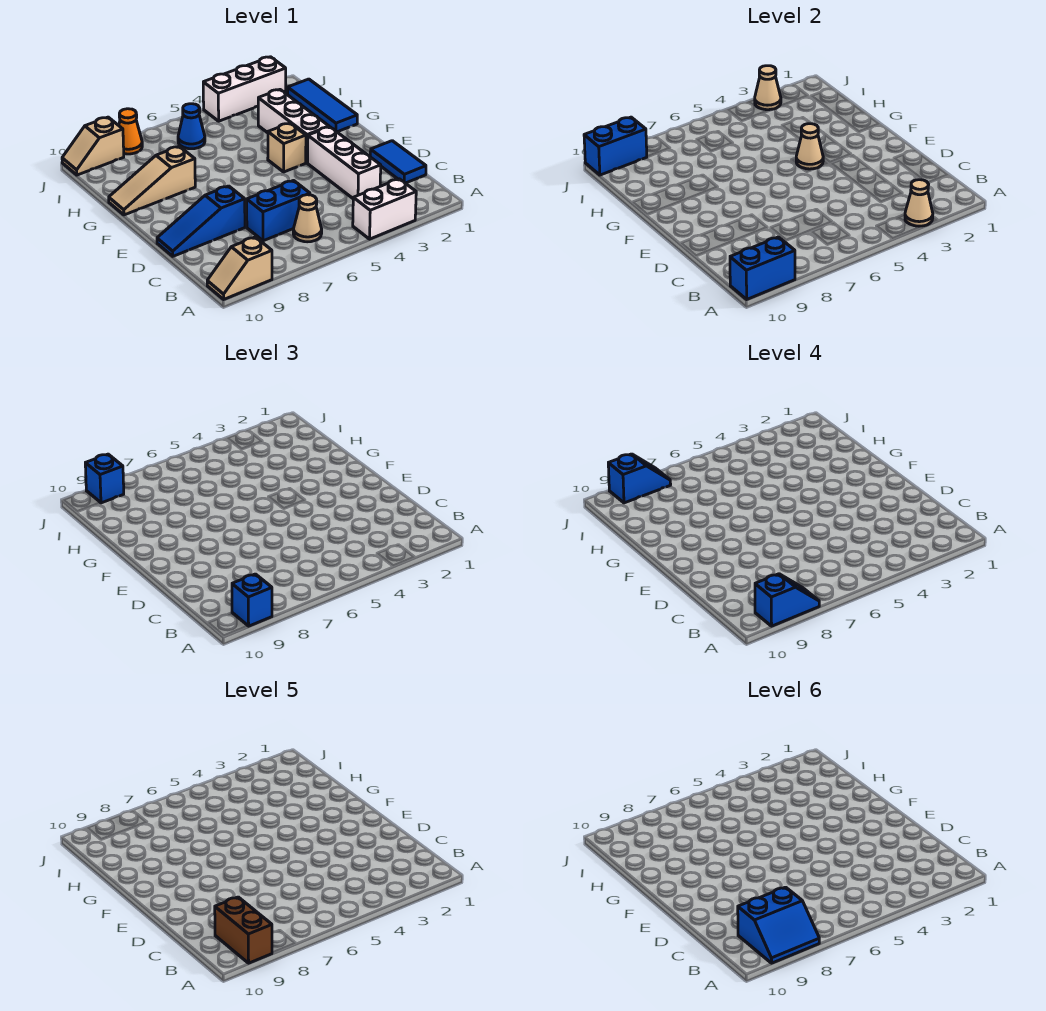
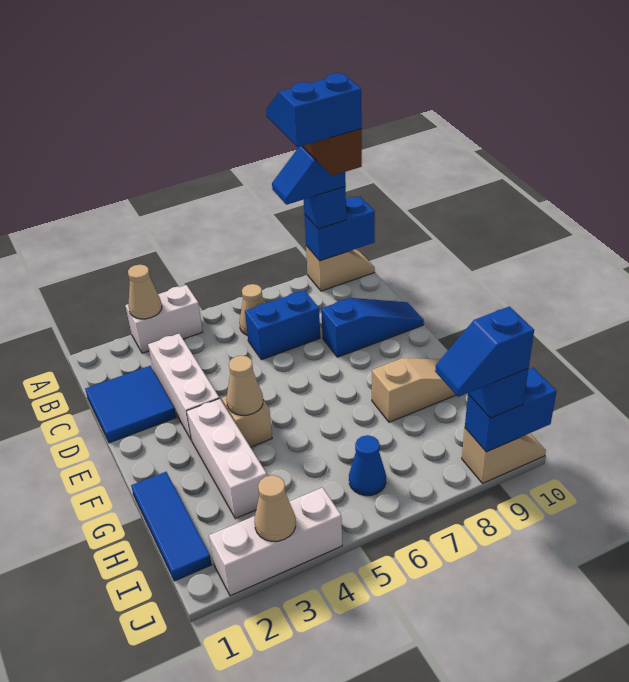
blue 1x2 tile [370,141,426,183] -> blue 2x2 tile [85,366,176,443]
orange 1x1 cone [119,109,142,154] -> none

